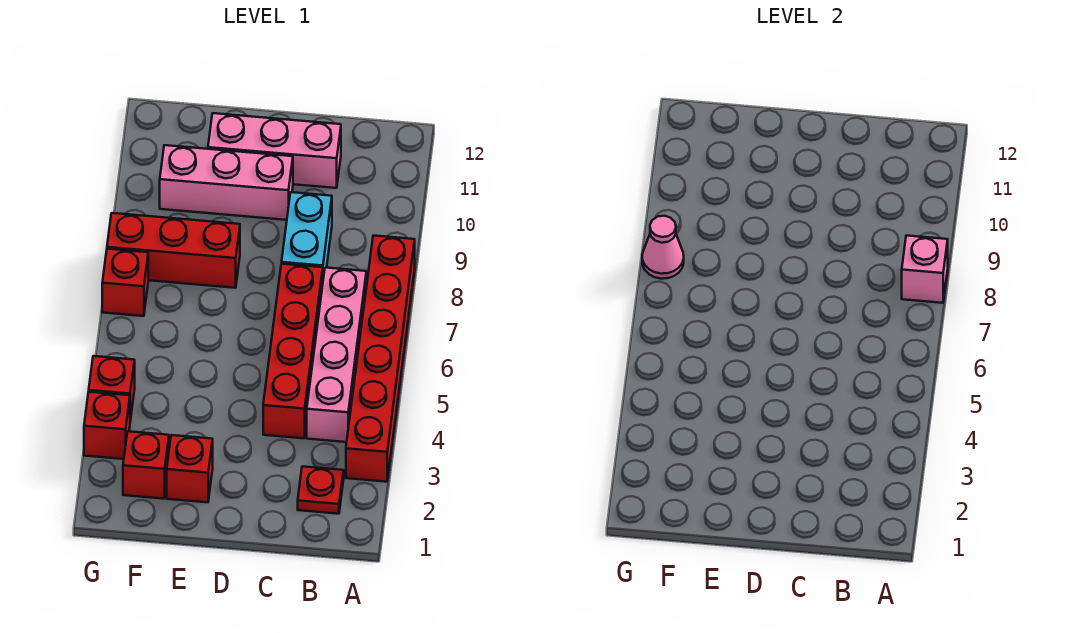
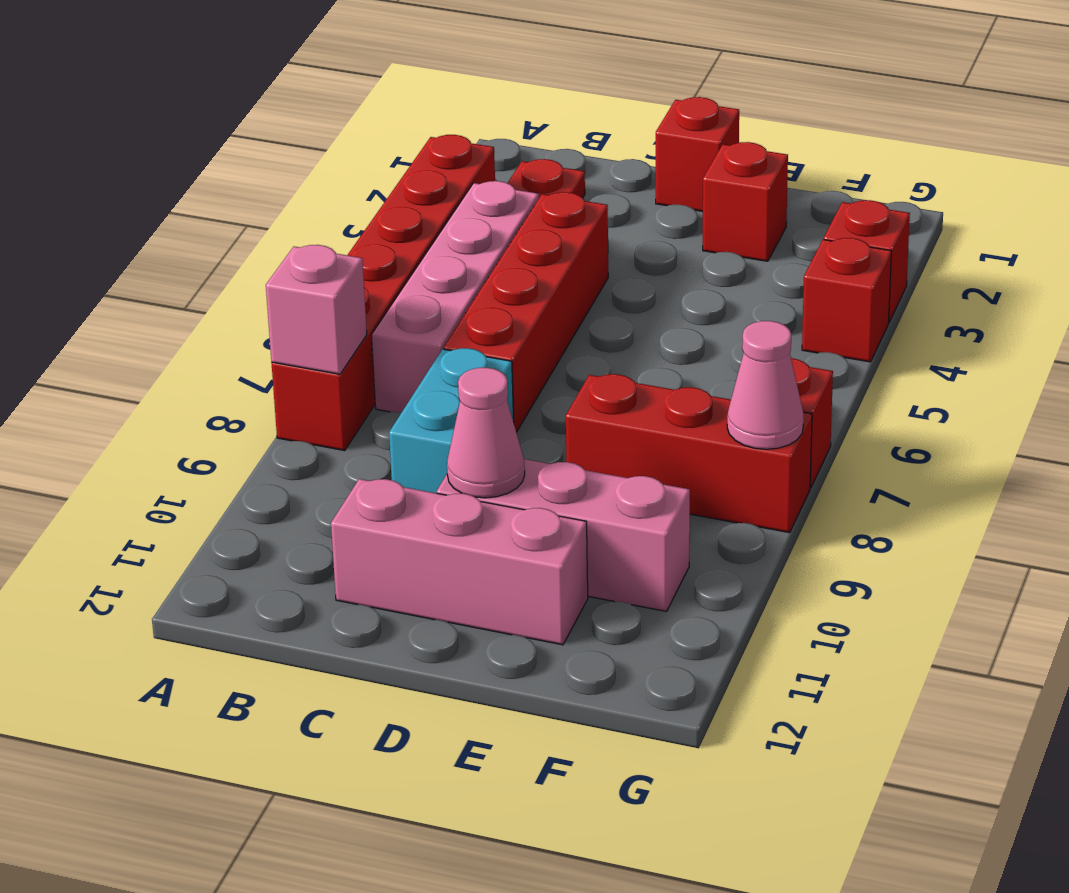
none -> pink 1x1 cone [447,368,525,498]
red 1x1 brick [123,431,169,499] -> red 1x1 brick moved to [656,97,739,211]

